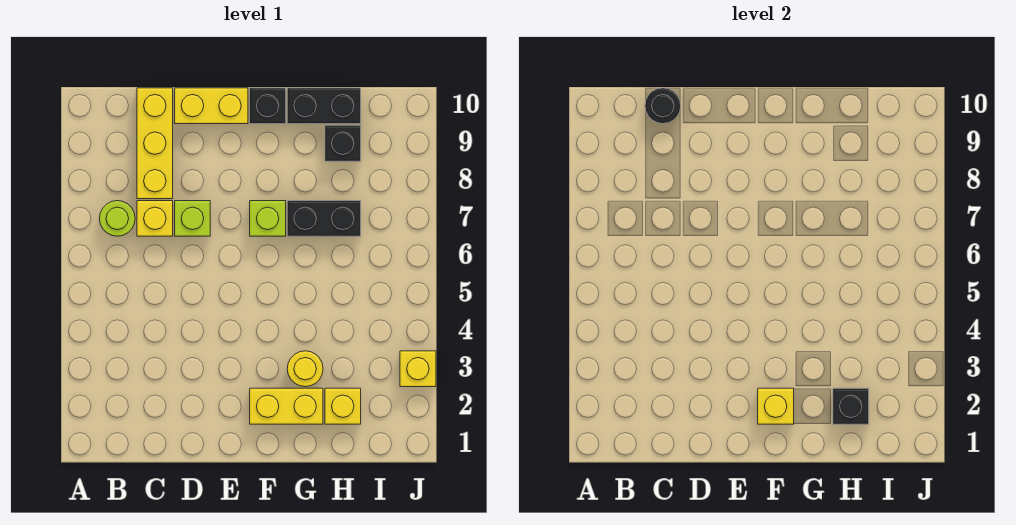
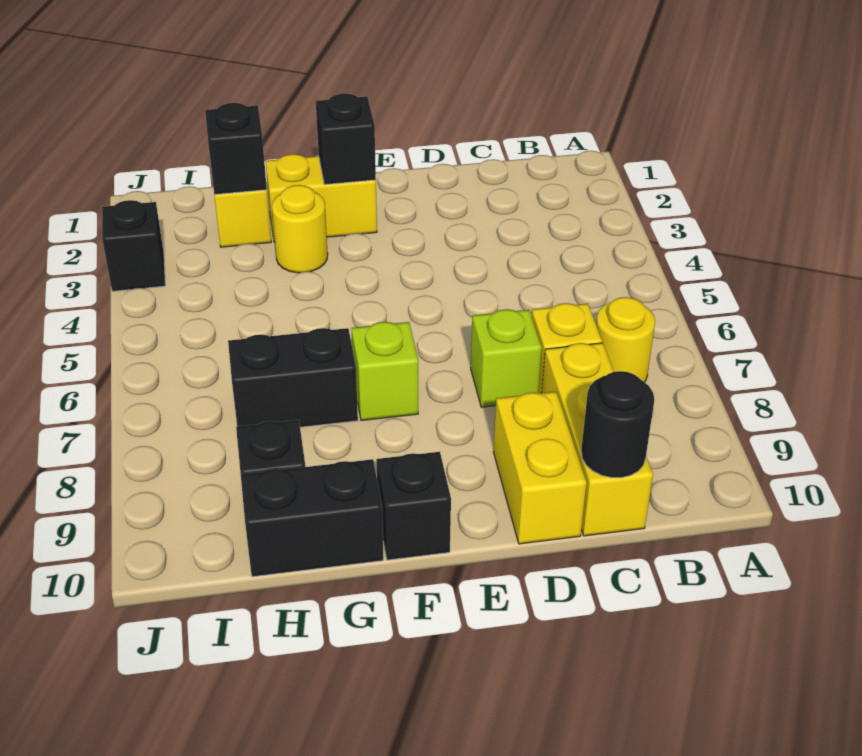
lime 1x1 round brick [99,201,135,236] -> yellow 1x1 round brick [596,297,655,382]
yellow 1x2 brick [175,88,248,124] -> yellow 1x2 brick turned to [493,392,587,544]
yellow 1x1 brick [758,388,794,424] -> black 1x1 brick [316,94,376,185]
yellow 1x1 brick [400,351,436,387] -> black 1x1 brick [102,200,165,291]

